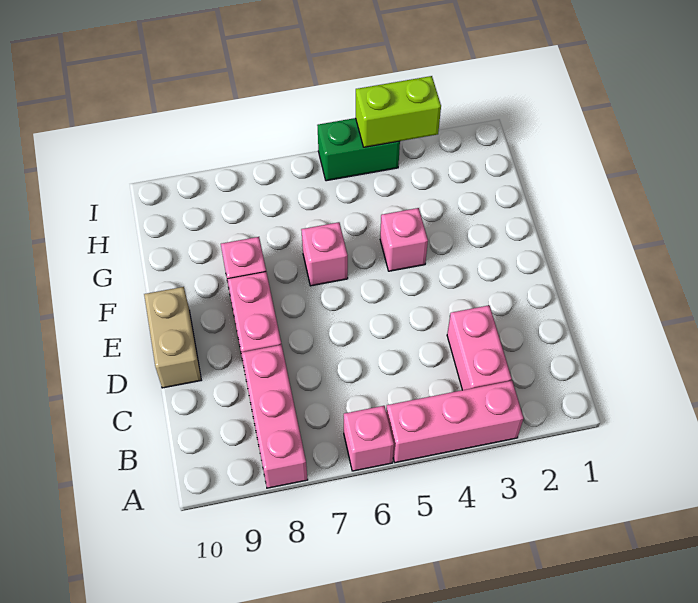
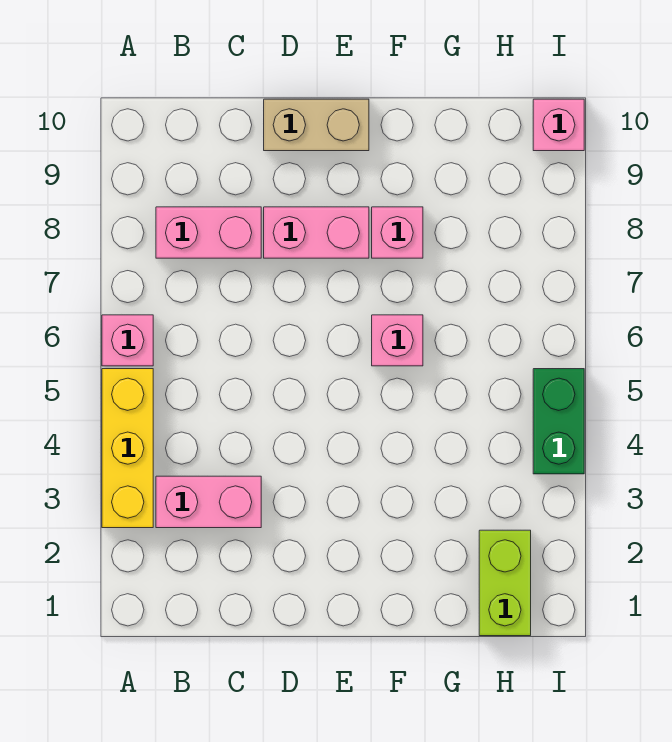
pink 1x3 brick [386,381,524,463] -> yellow 1x3 brick [102,369,153,528]
pink 1x3 brick [241,345,308,488] -> pink 1x2 brick [156,207,261,258]
pink 1x1 brick [380,208,428,271] -> pink 1x1 brick moved to [533,99,584,151]
lime 1x2 brick [356,76,441,147] -> lime 1x2 brick moved to [479,530,531,636]

